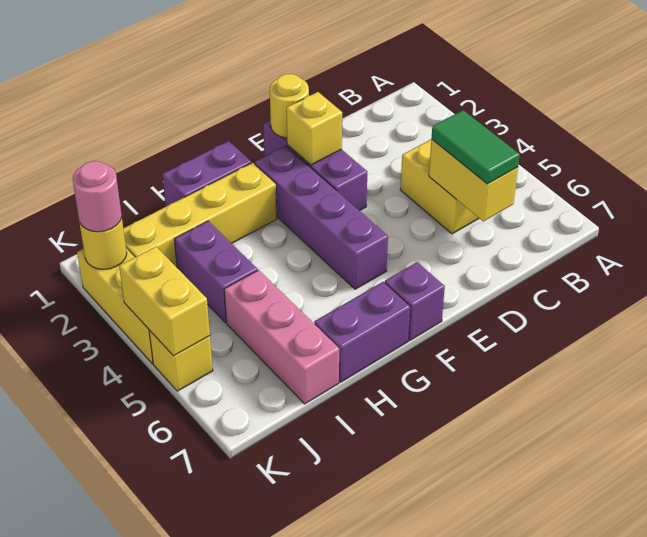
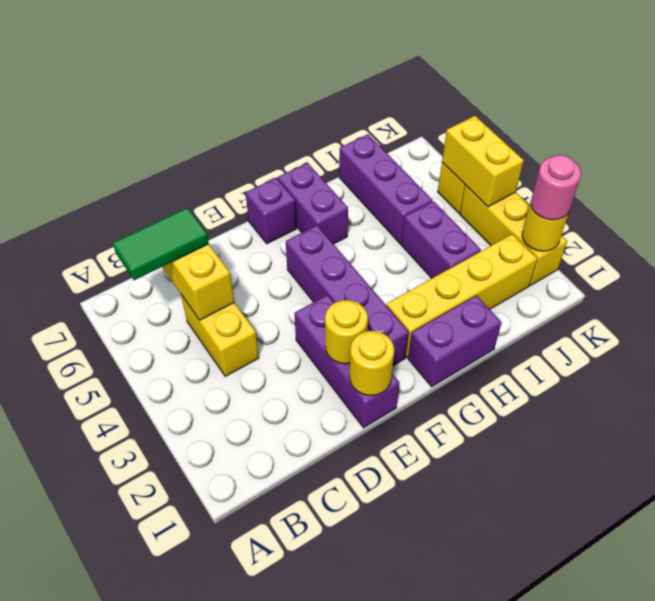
green 1x2 tile [431,110,520,184] -> green 1x2 tile turned to [113,208,209,280]
yellow 1x1 brick [286,92,342,165] -> yellow 1x1 round brick [325,300,368,364]
purple 1x2 brick [314,282,410,382] -> purple 1x2 brick turned to [278,163,348,244]
pink 1x3 brick [224,270,339,404] -> purple 1x3 brick [339,134,433,244]

